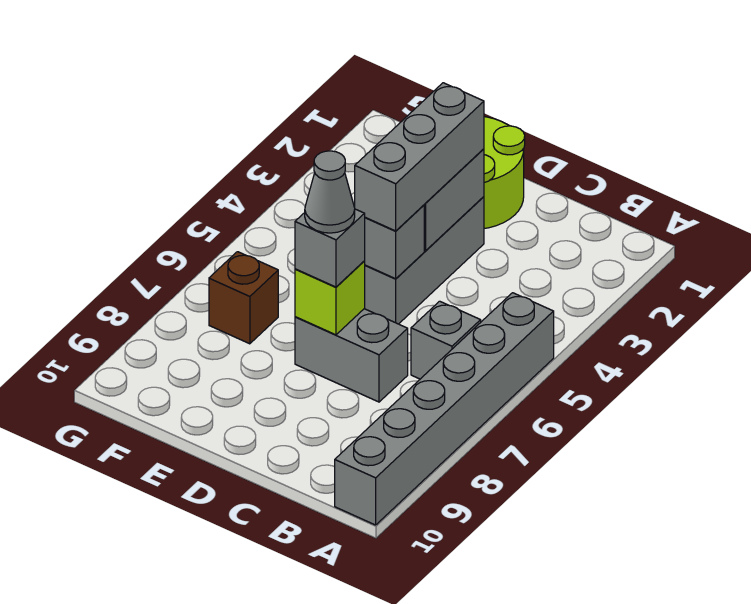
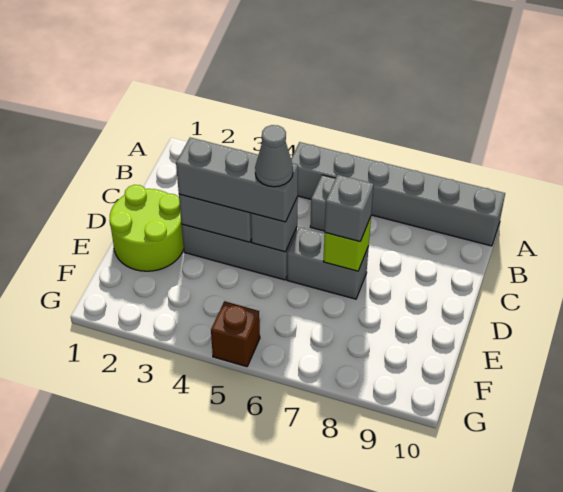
grey 1x2 brick [295,309,408,402] -> grey 1x2 brick turned to [287,227,369,299]
grey 1x1 cone [305,151,355,233] -> grey 1x1 cone moved to [255,125,293,187]
brown 1x1 brick [209,252,278,344] -> brown 1x1 brick moved to [211,301,260,367]

